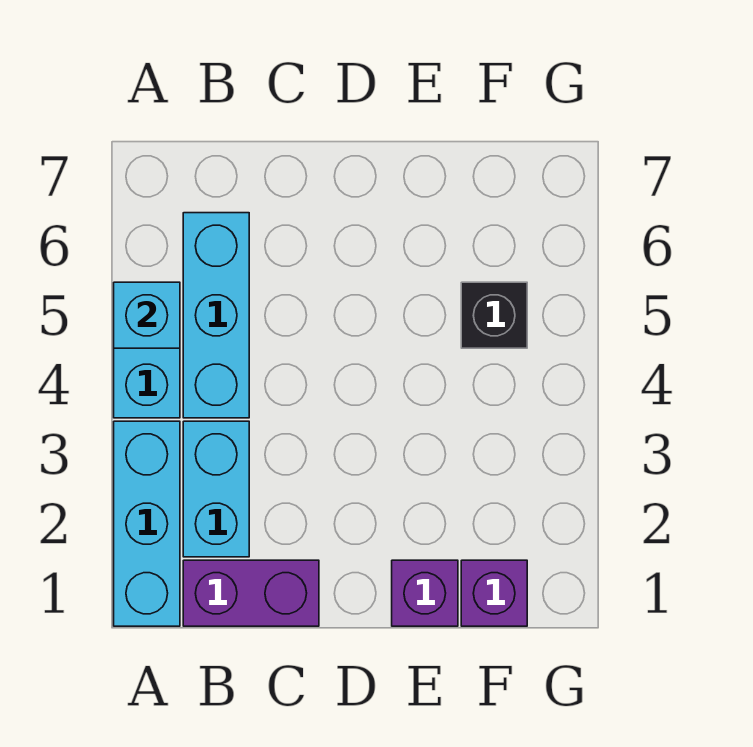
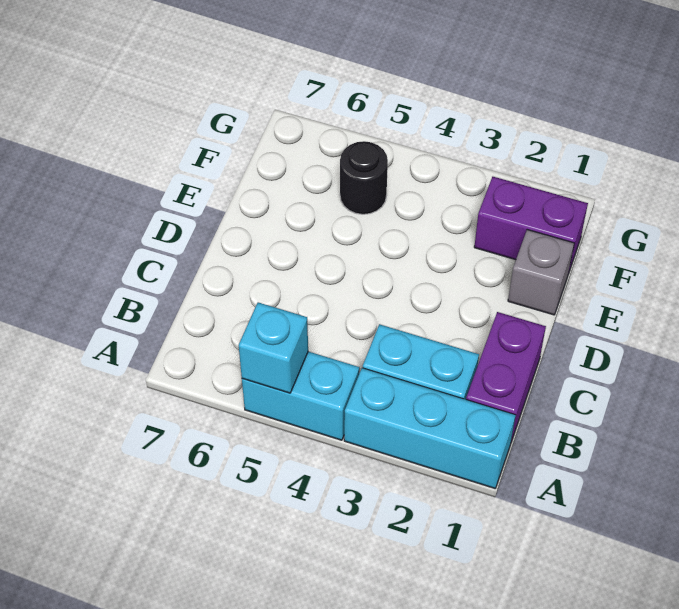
cyan 1x3 brick [183,213,249,418] -> none
purple 1x1 brick [392,560,458,626] -> grey 1x1 brick [508,230,574,315]
purple 1x1 brick [461,560,527,626] -> purple 1x2 brick [474,177,588,271]
black 1x1 brick [461,282,527,348] -> black 1x1 round brick [340,141,388,214]

